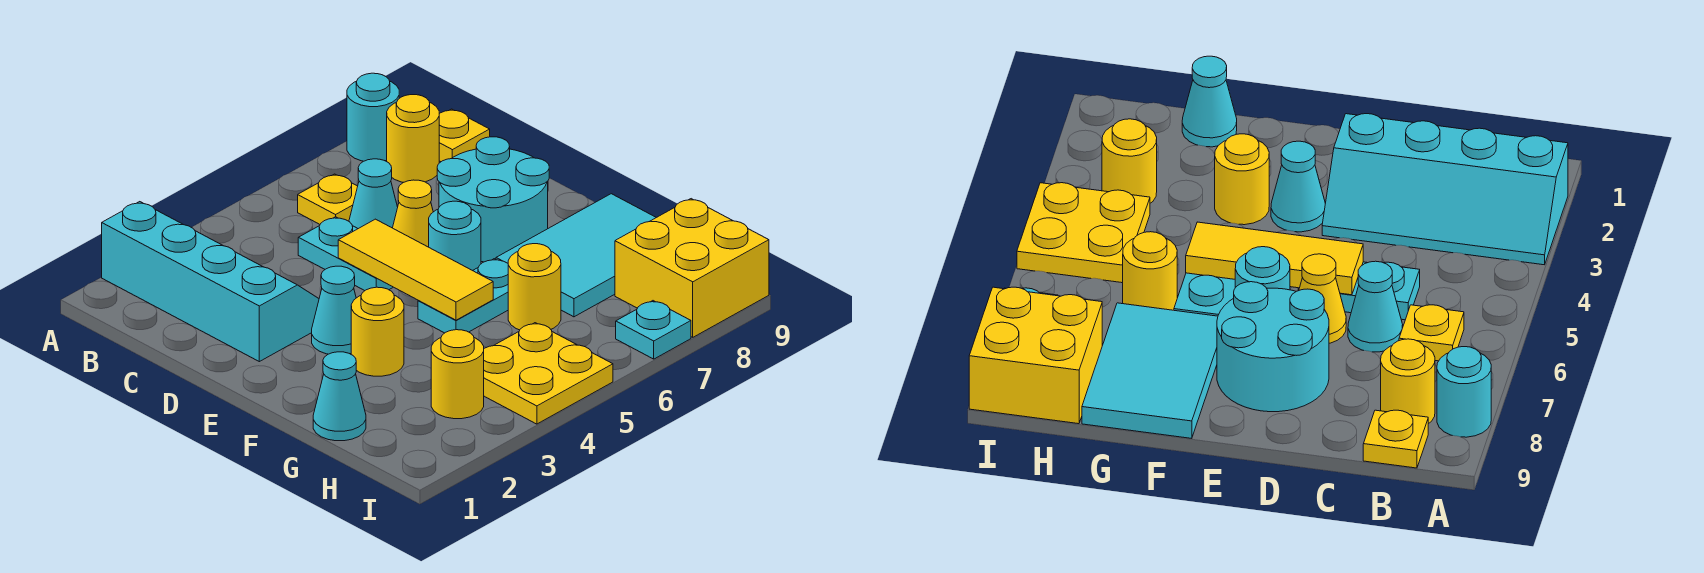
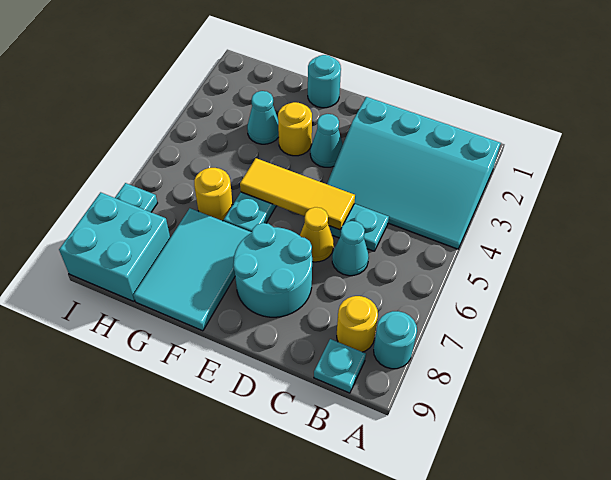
cyan 2x4 slope [102,202,319,362] -> cyan 3x4 slope [327,97,501,249]
yellow 1x1 plate [298,174,358,224] -> none
yellow 1x1 plate [439,109,490,162] -> cyan 1x1 plate [314,339,366,393]
cyan 1x1 round brick [429,201,481,271] -> cyan 1x1 round brick moved to [308,55,341,108]
cyan 1x1 cone [313,352,366,441] -> cyan 1x1 cone moved to [247,91,279,144]
yellow 1x1 round brick [431,330,484,419] -> none
yellow 2x2 plate [484,323,613,424] -> none
yellow 2x2 brick [615,199,769,337] -> cyan 2x2 brick [59,192,170,301]

